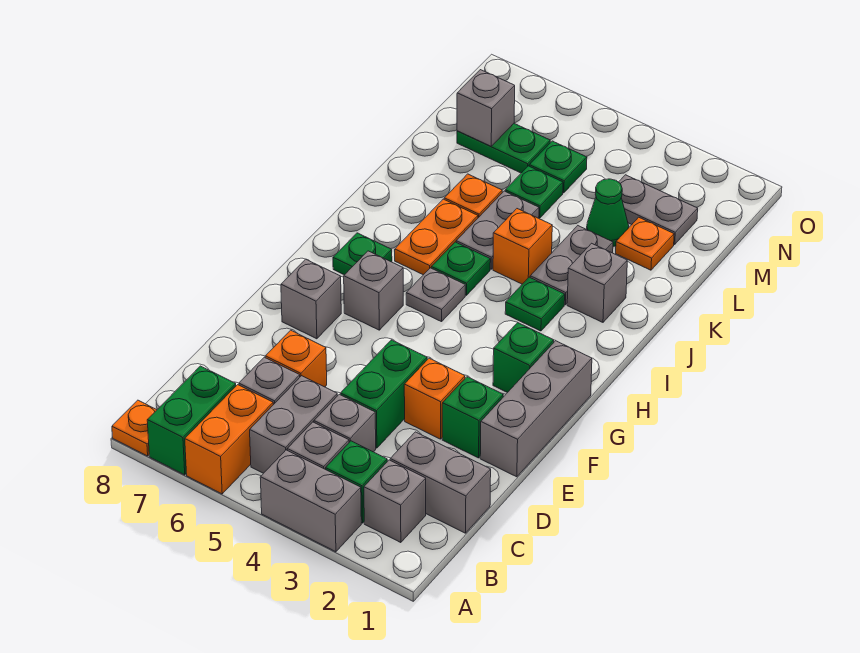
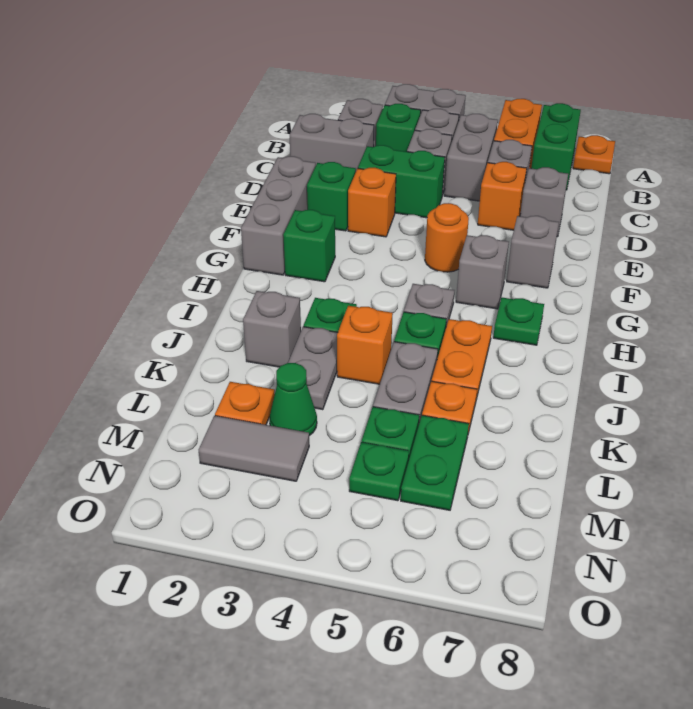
green 1x2 brick [341,340,427,448] -> green 1x2 brick turned to [358,145,445,218]
none -> orange 1x1 round brick [425,203,469,272]
grey 1x2 plate [619,175,698,244] -> grey 1x2 tile [199,416,309,481]
green 1x2 plate [457,124,550,173] -> green 1x2 plate turned to [401,415,469,510]
grey 1x1 brick [457,70,515,146] -> grey 1x1 brick moved to [520,167,568,237]

